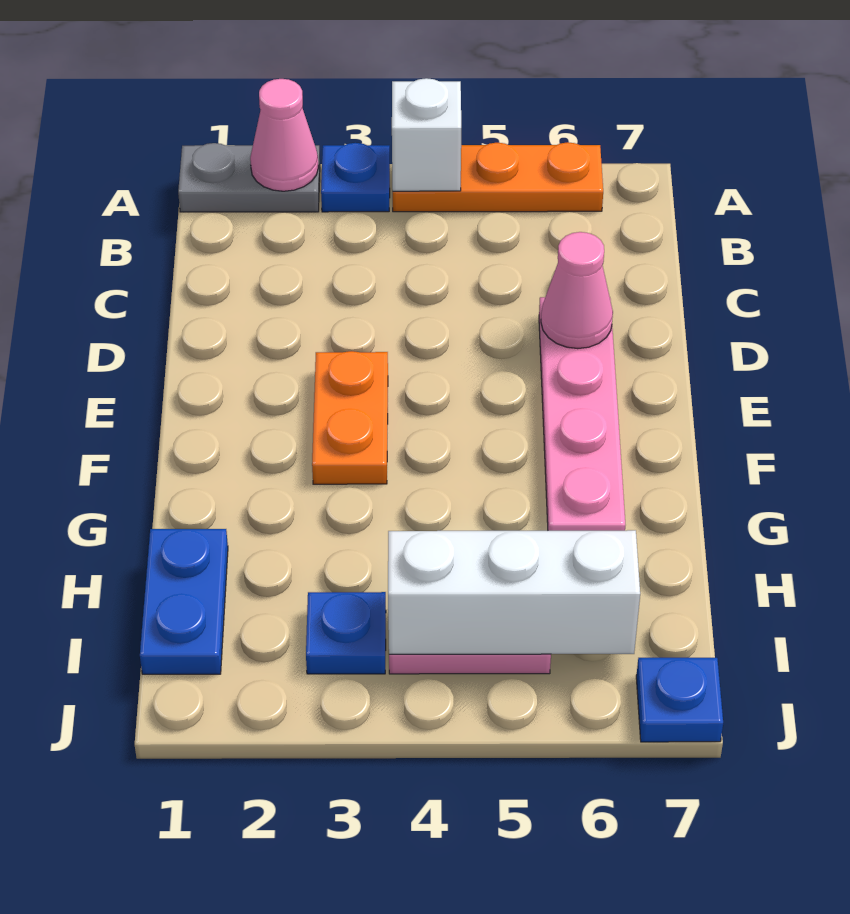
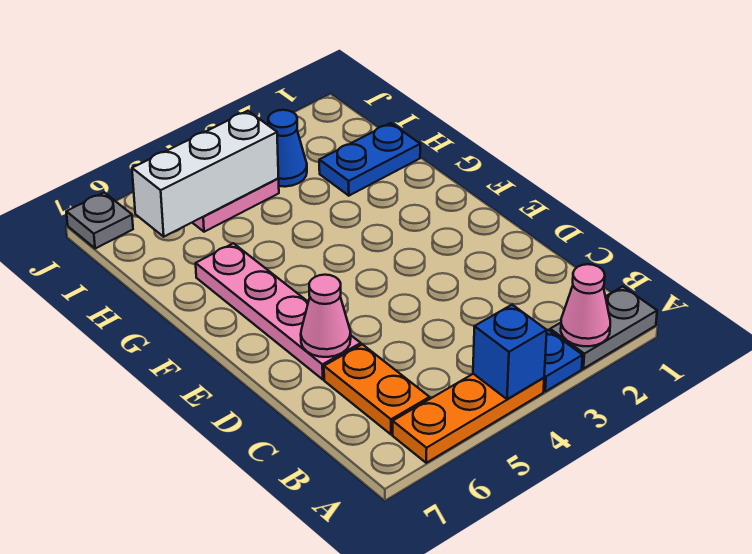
white 1x1 brick [392,78,461,191] -> blue 1x1 brick [473,305,547,399]
orange 1x2 plate [312,351,388,484] -> orange 1x2 plate moved to [324,344,430,434]
blue 1x2 plate [140,529,228,674] -> blue 1x2 plate turned to [319,123,420,196]
blue 1x1 plate [306,592,386,674] -> blue 1x1 cone [268,110,307,187]
blue 1x1 plate [636,658,723,742] -> grey 1x1 plate [66,192,133,249]

